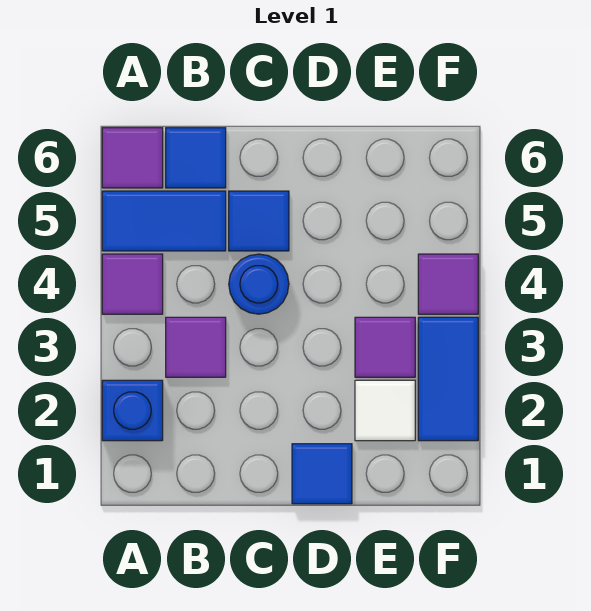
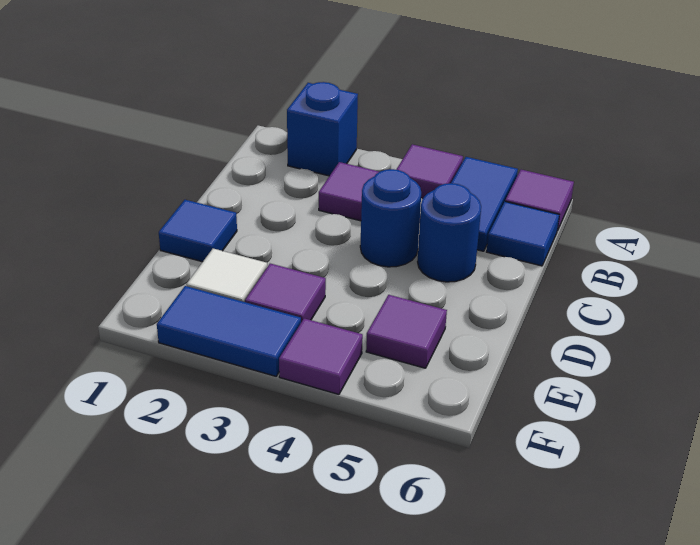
blue 1x1 tile [229,191,289,251] -> blue 1x1 round brick [418,183,481,282]
none -> purple 1x1 tile [366,295,447,368]

